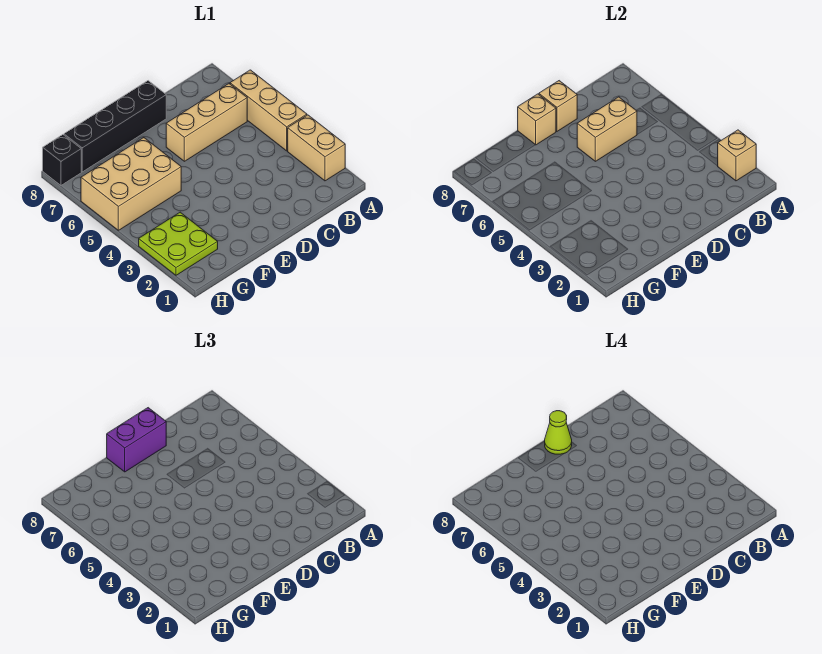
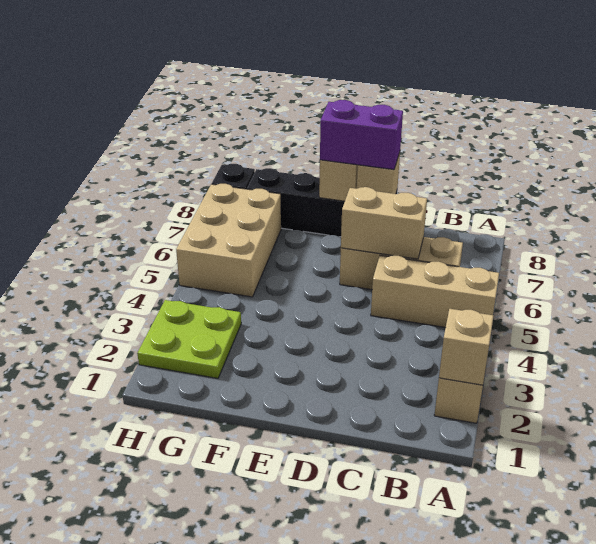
tan 1x3 brick [230,70,307,151] -> tan 1x3 brick turned to [371,255,499,328]
lime 1x1 cone [545,411,572,454] -> none
tan 2x3 brick [81,138,181,230] -> tan 2x3 brick turned to [176,184,281,297]

